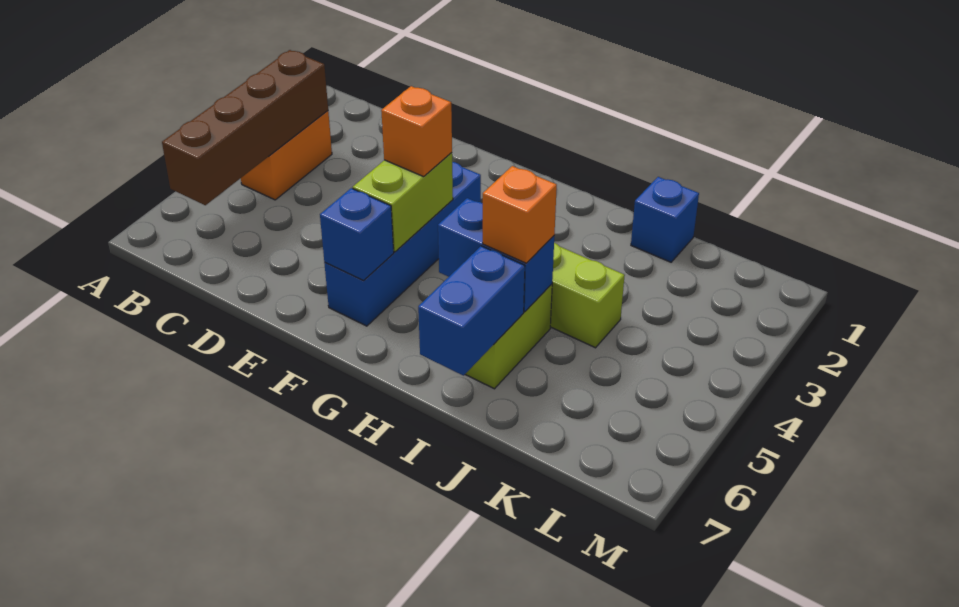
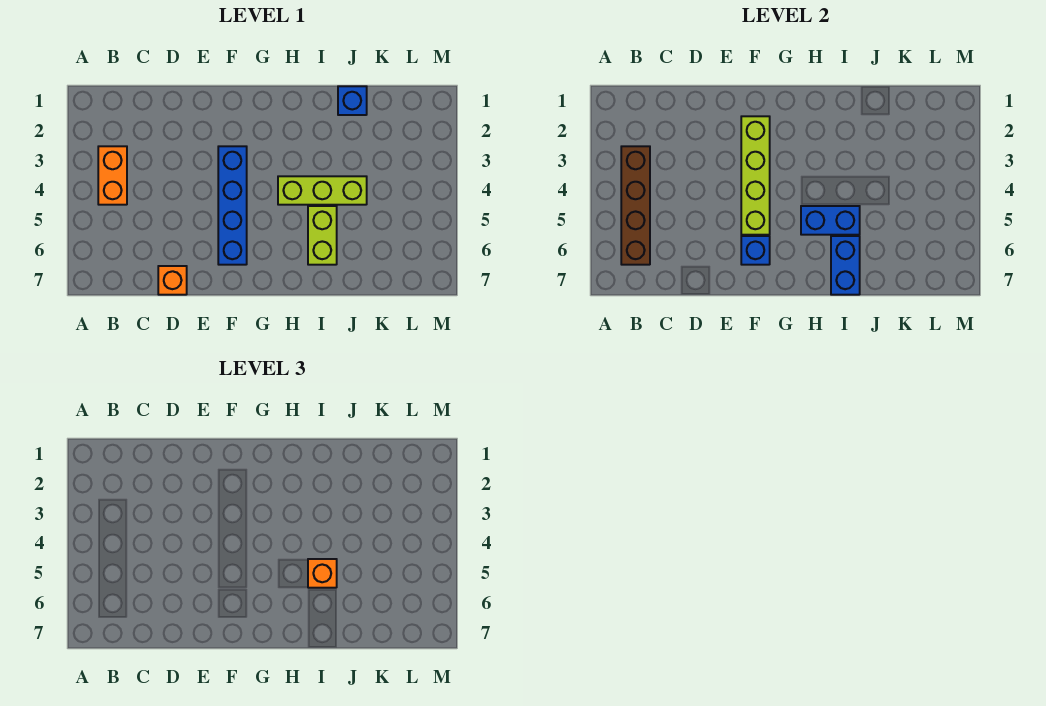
lime 1x2 brick [353,153,453,252] -> lime 1x4 brick [741,116,770,235]
orange 1x1 brick [381,86,452,177] -> orange 1x1 brick moved to [158,266,187,295]

